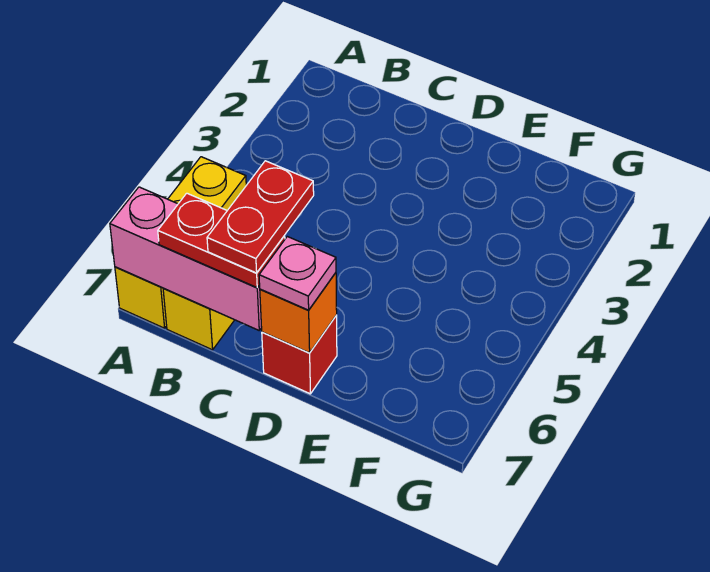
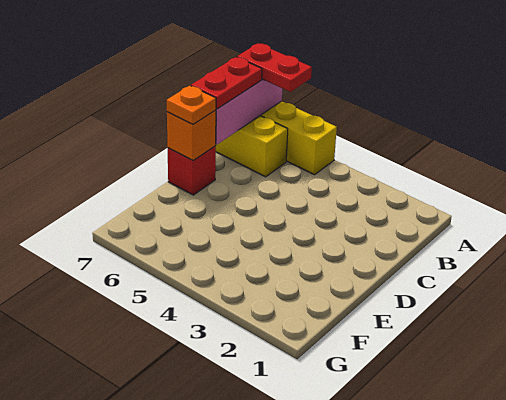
red 1x2 plate [207,161,314,273] -> red 1x2 plate moved to [237,43,312,92]
pink 1x1 plate [259,237,336,310] -> orange 1x1 plate [167,86,216,124]

